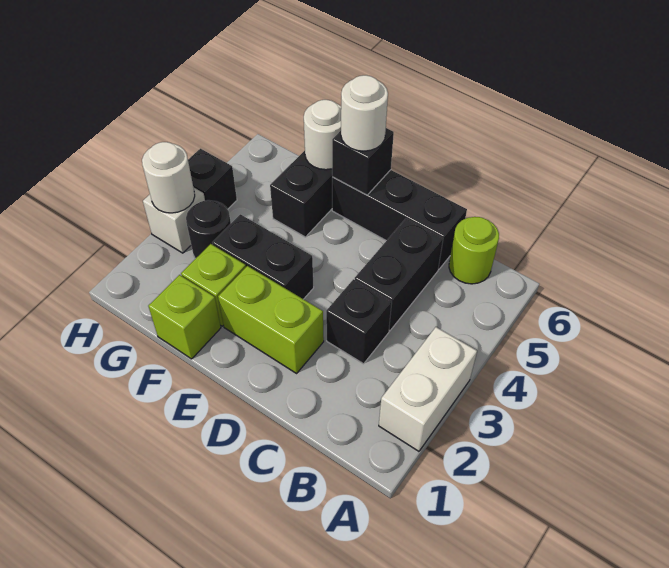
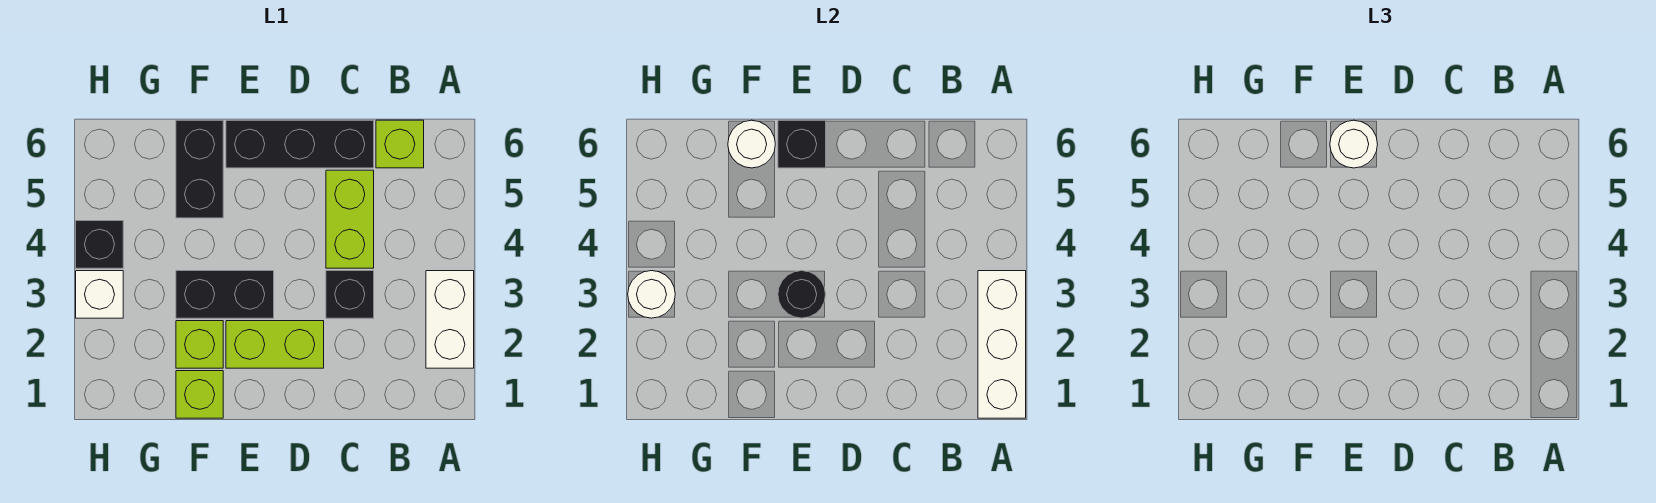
none -> white 1x3 brick [978,271,1026,418]
lime 1x1 round brick [449,217,499,284] -> lime 1x1 brick [376,120,424,168]
black 1x2 brick [355,219,443,331] -> lime 1x2 brick [326,170,374,268]
black 1x1 round brick [186,200,231,259] -> black 1x1 round brick moved to [778,271,826,318]

